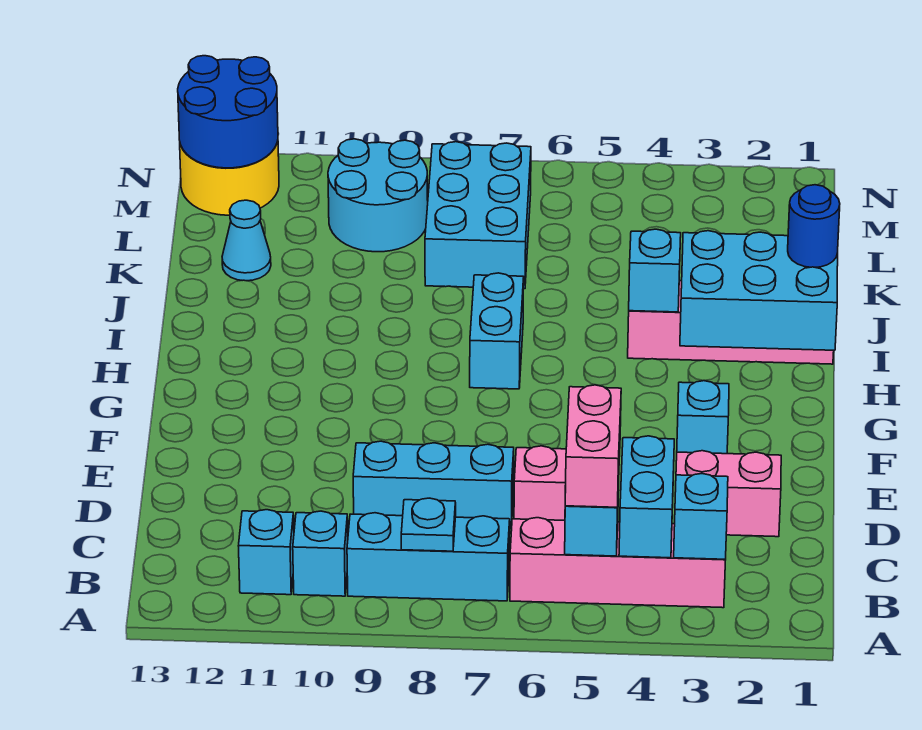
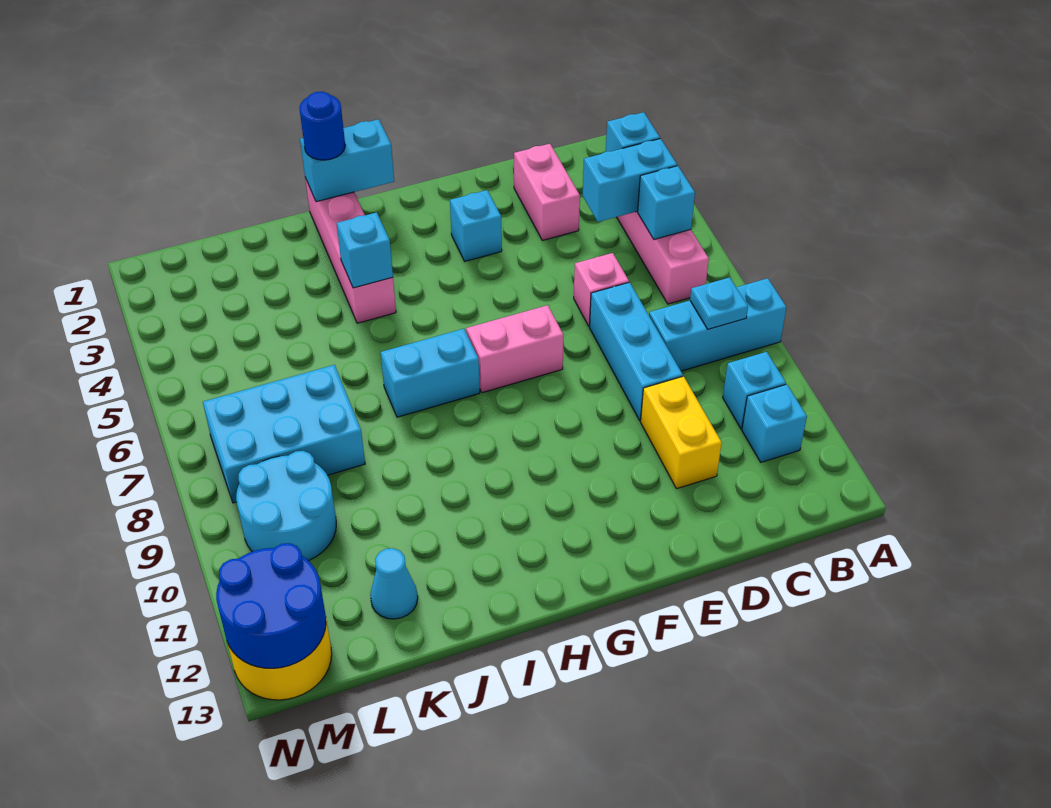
pink 1x2 brick [565,385,621,507] -> pink 1x2 brick moved to [466,305,563,393]
cyan 1x3 brick [347,513,510,601] -> cyan 1x3 brick turned to [649,278,786,371]
none -> yellow 1x2 brick [641,376,722,489]
cyan 2x3 brick [680,231,838,350] -> cyan 1x2 brick [300,119,394,202]

